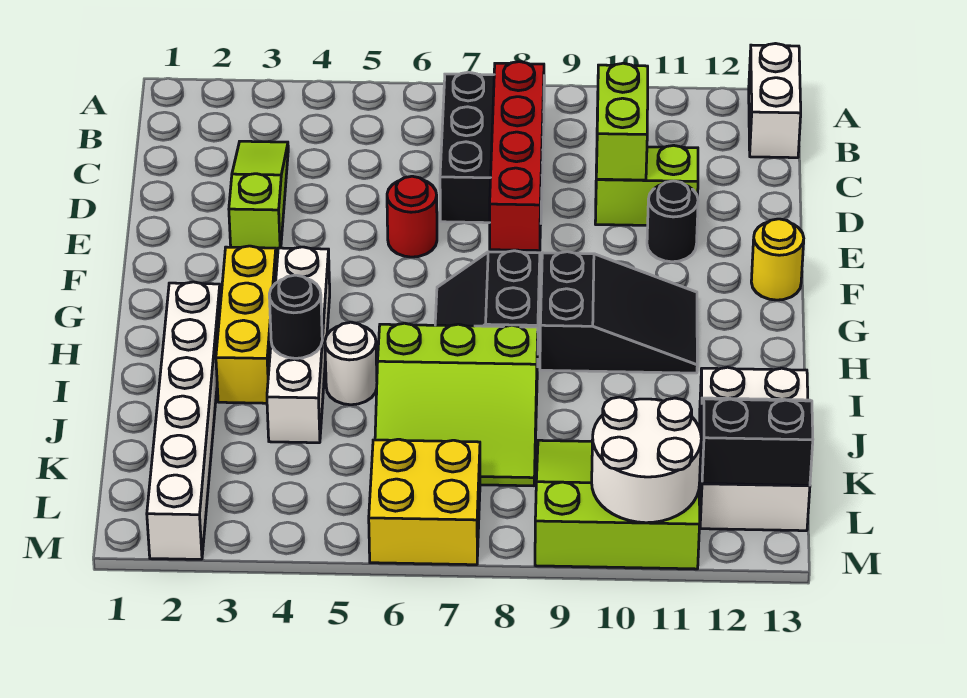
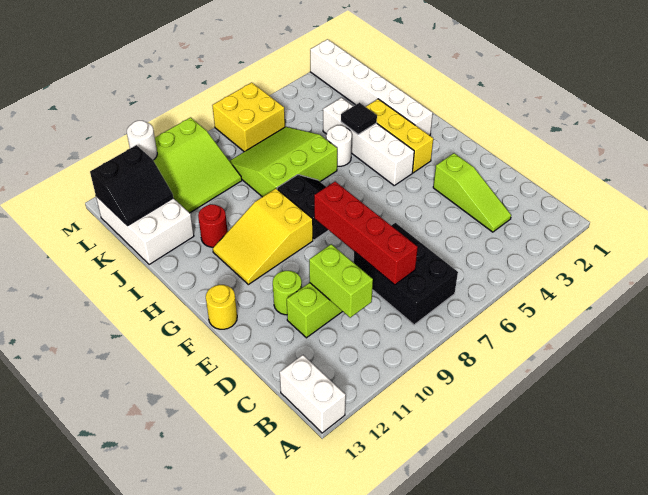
red 1x1 round brick [387,176,437,257] -> red 1x1 round brick moved to [198,204,228,247]
black 1x1 round brick [647,181,698,262] -> lime 1x1 round brick [273,271,302,315]
black 2x3 slope [540,252,697,373] -> yellow 2x3 slope [213,189,313,285]
black 1x1 round brick [269,275,322,358] -> black 1x1 tile [341,103,377,134]
white 2x2 round brick [592,397,701,523] -> white 1x1 round brick [127,121,157,160]

